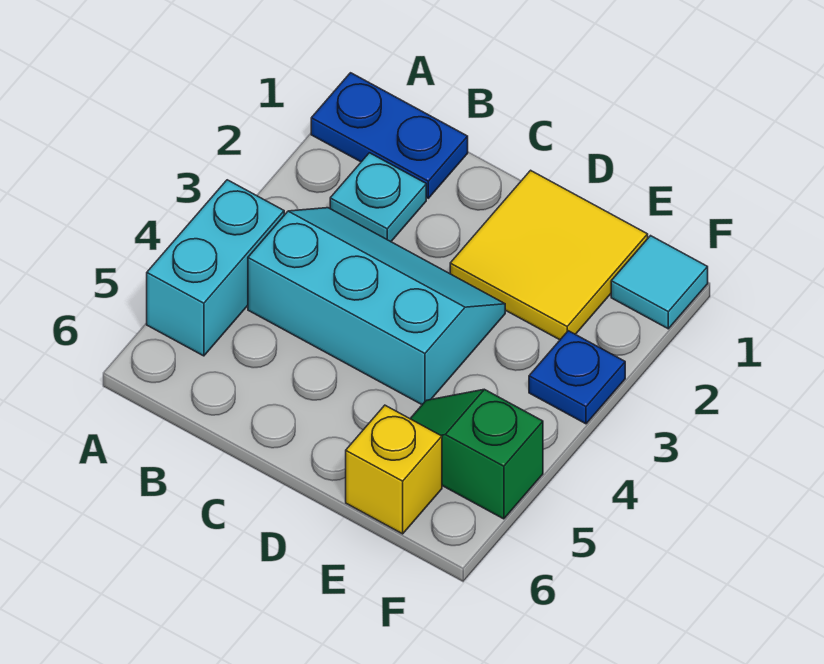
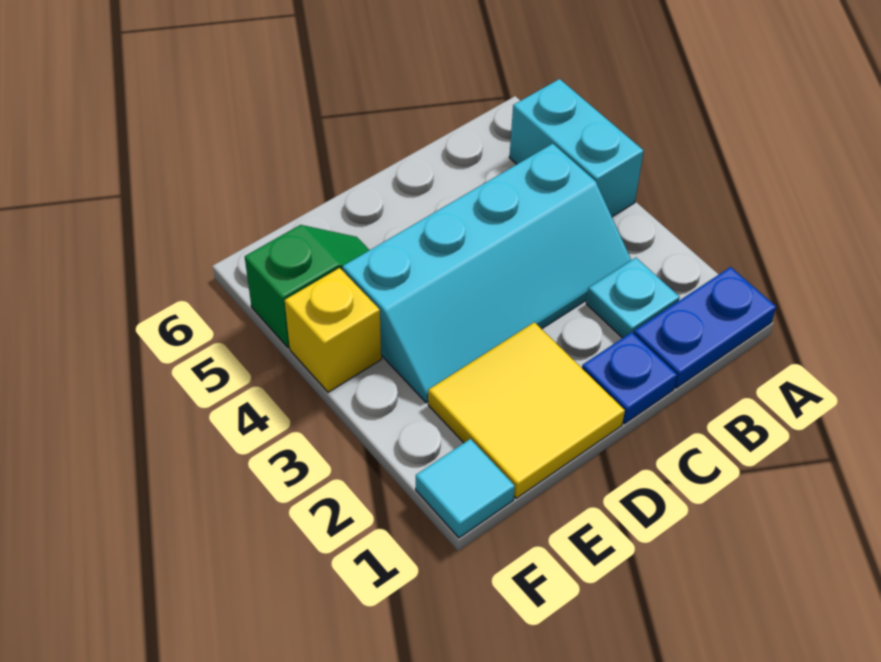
cyan 2x3 slope [248,208,505,405] -> cyan 2x4 slope [342,144,631,403]
yellow 1x1 brick [346,405,442,534] -> yellow 1x1 brick moved to [285,268,381,392]
blue 1x1 plate [529,331,625,424] -> blue 1x1 plate moved to [582,332,677,424]

